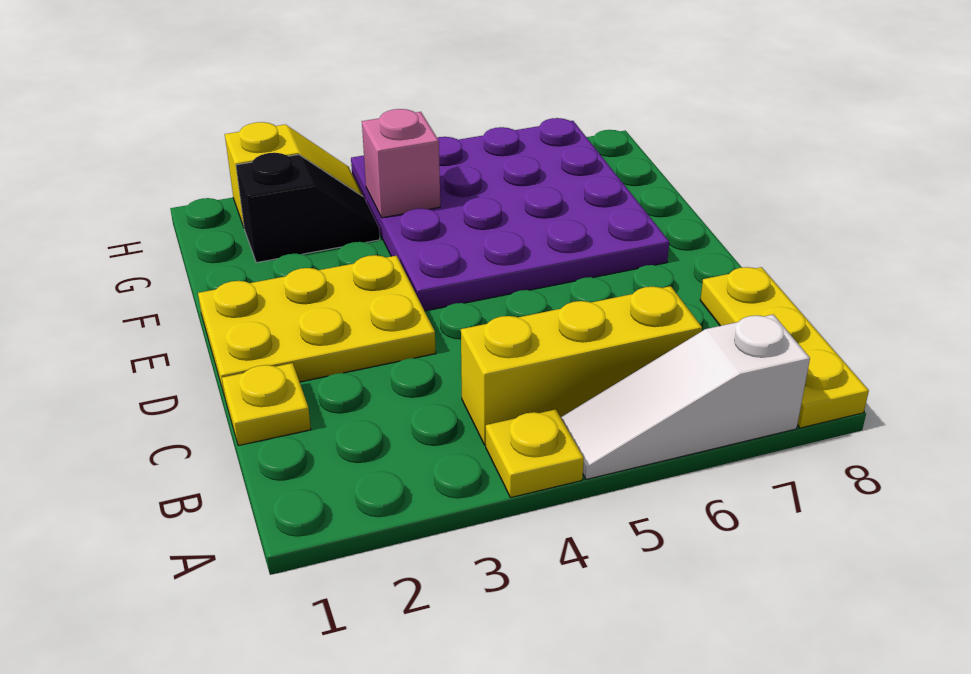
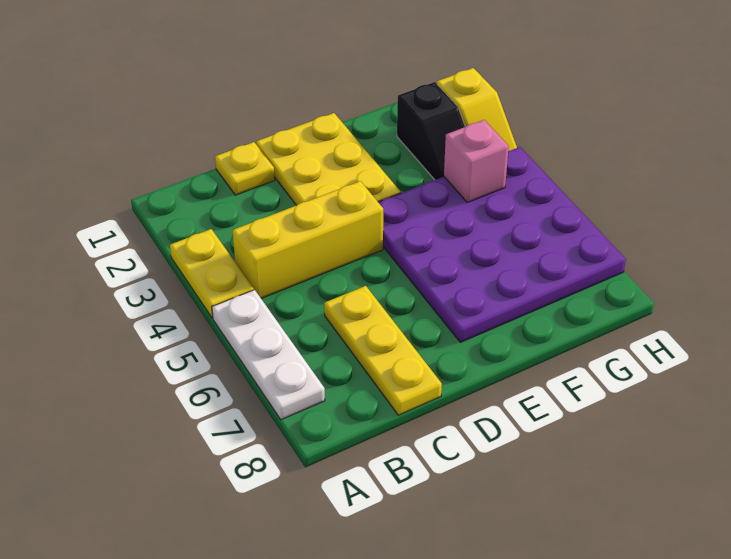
yellow 1x1 plate [486,409,584,498] -> yellow 1x2 plate [170,229,254,318]
white 1x3 slope [561,315,810,479] -> white 1x3 plate [212,290,325,420]
yellow 1x3 plate [700,267,869,428] -> yellow 1x3 plate turned to [324,286,442,415]
yellow 1x3 brick [461,286,702,445] -> yellow 1x3 brick turned to [233,181,383,298]

